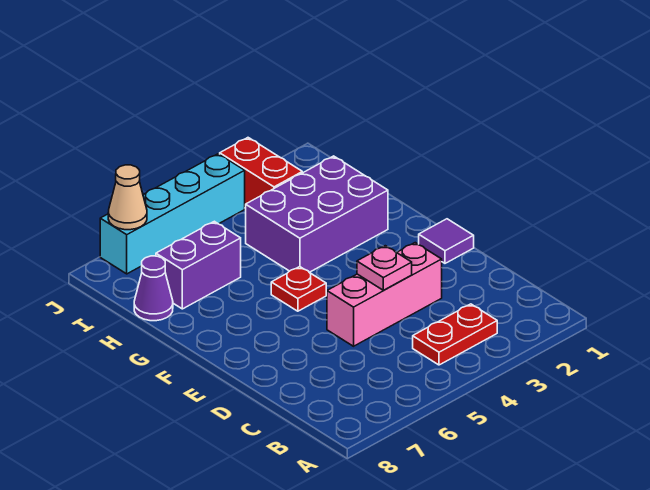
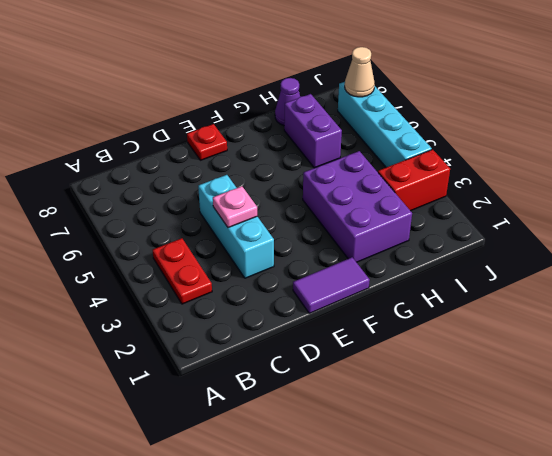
pink 1x3 brick [327,243,442,346] -> cyan 1x3 brick [198,175,274,278]
purple 1x1 tile [419,219,474,263] -> purple 1x2 tile [293,257,370,313]
red 1x1 plate [271,267,326,311] -> red 1x1 plate moved to [187,124,227,160]

